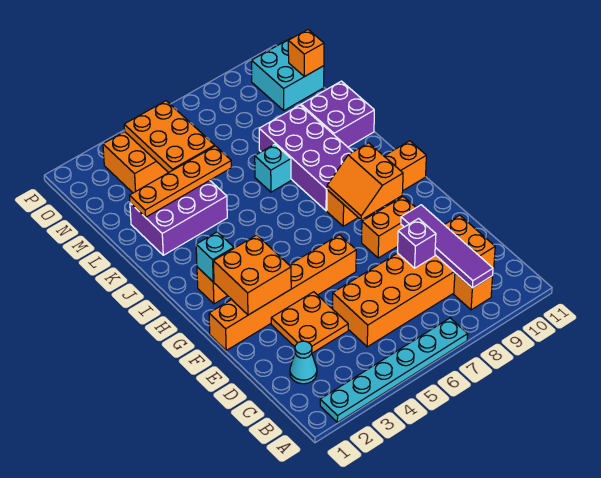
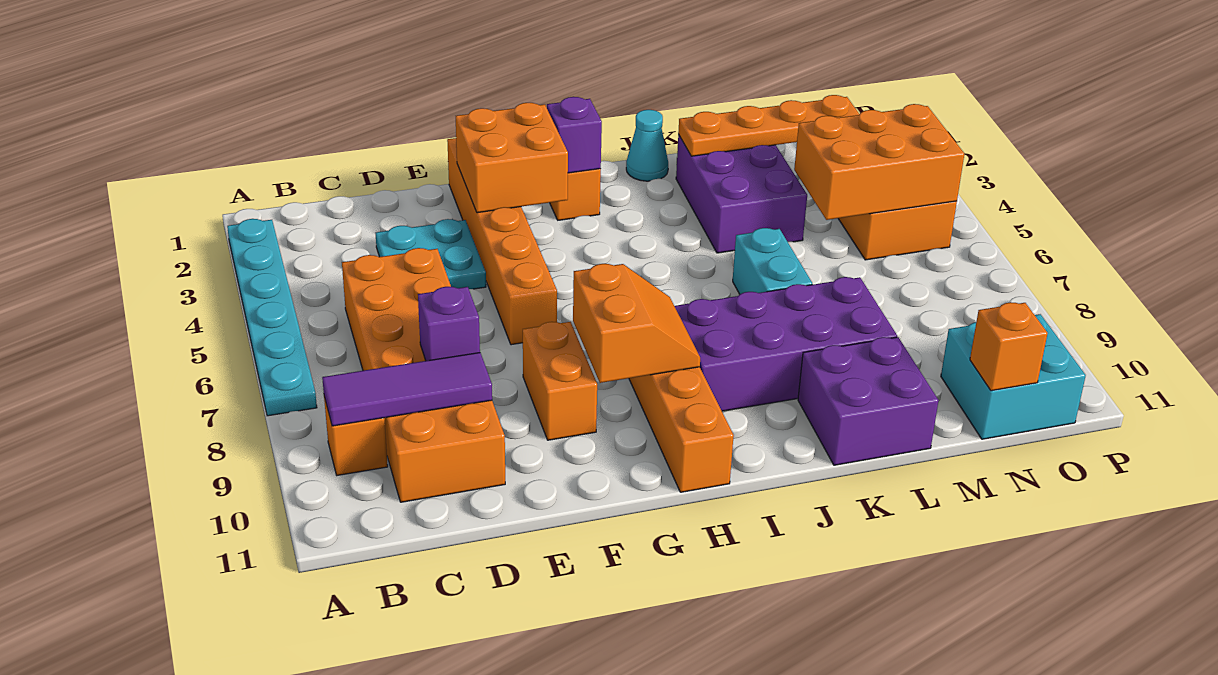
purple 1x4 tile [401,205,493,288] -> purple 1x3 tile [322,353,492,426]
cyan 1x1 cone [290,341,317,384] -> cyan 1x1 cone moved to [626,110,668,181]
orange 2x2 plate [271,292,348,353] -> cyan 2x2 plate [376,219,486,289]
orange 2x2 slope [327,143,403,220] -> orange 2x2 slope turned to [573,264,700,383]
cyan 1x1 brick [196,232,234,282] -> purple 1x1 brick [547,97,602,173]
cyan 1x1 brick [255,144,291,192] -> cyan 1x2 brick [733,228,812,294]
orange 1x4 plate [129,146,232,217] -> orange 1x4 plate turned to [678,95,859,156]
orange 2x3 plate [124,101,215,173] -> orange 2x3 brick [794,104,964,220]

